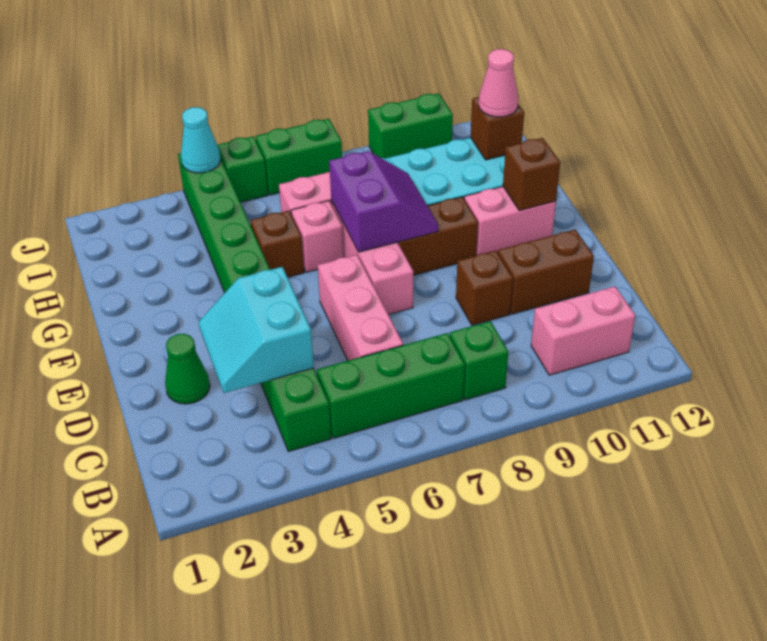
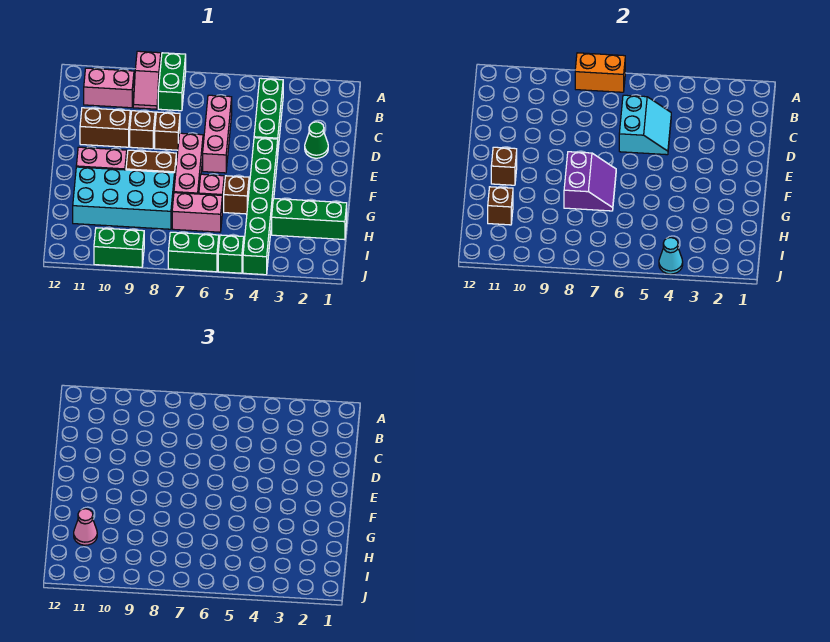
none -> orange 1x2 brick [575,53,625,92]
none -> pink 1x2 slope [133,51,161,109]
green 1x3 brick [317,333,465,438] -> green 1x3 brick moved to [272,199,347,240]
green 1x1 brick [450,321,508,400] -> green 1x2 brick [158,53,186,111]
cyan 2x2 slope [199,267,314,393] -> cyan 2x2 slope moved to [619,95,671,155]
none -> brown 1x1 brick [155,112,180,150]
purple 2x2 slope [329,151,438,252] -> purple 2x2 slope turned to [564,152,616,211]

